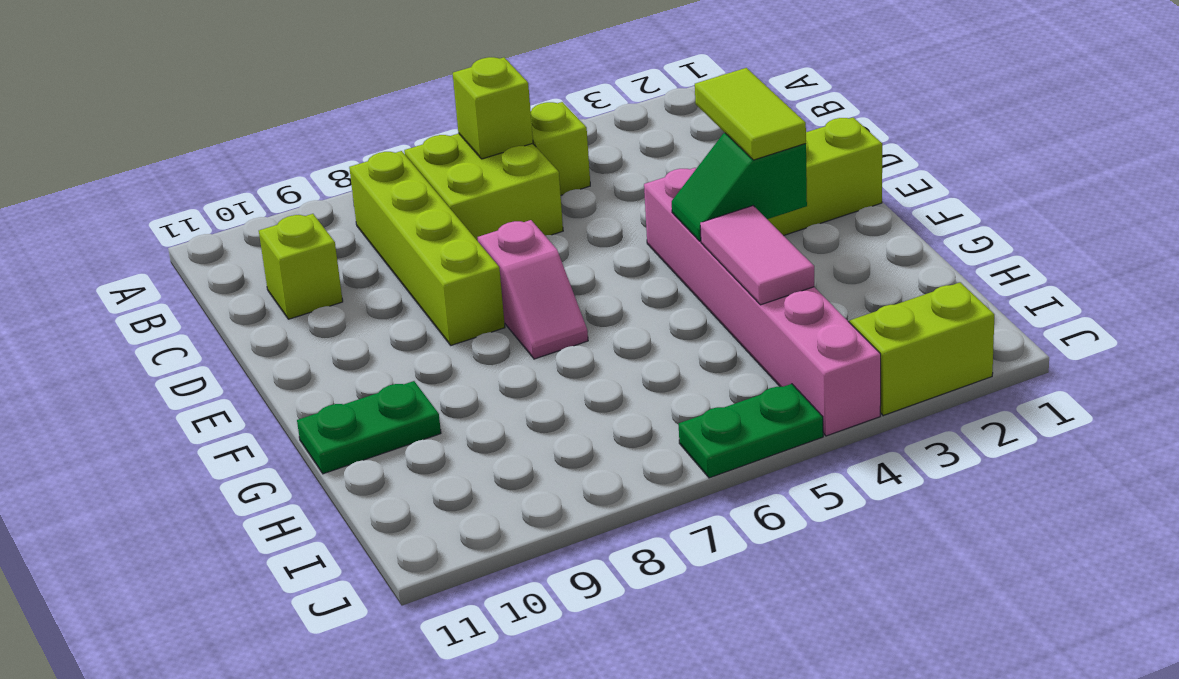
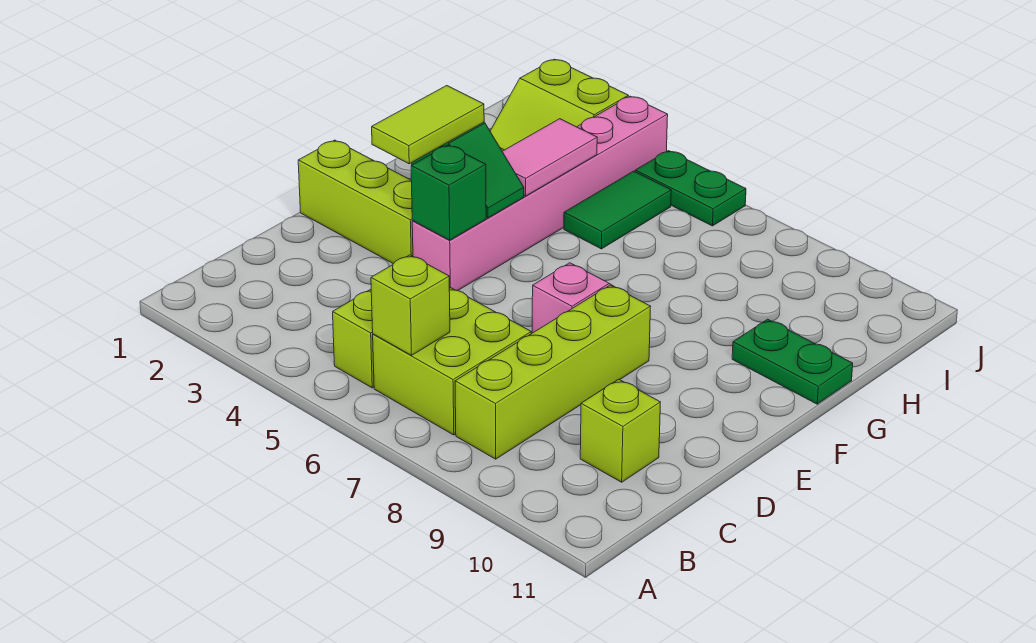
none -> green 1x1 brick [411,145,486,240]
none -> green 1x2 tile [564,171,671,249]

